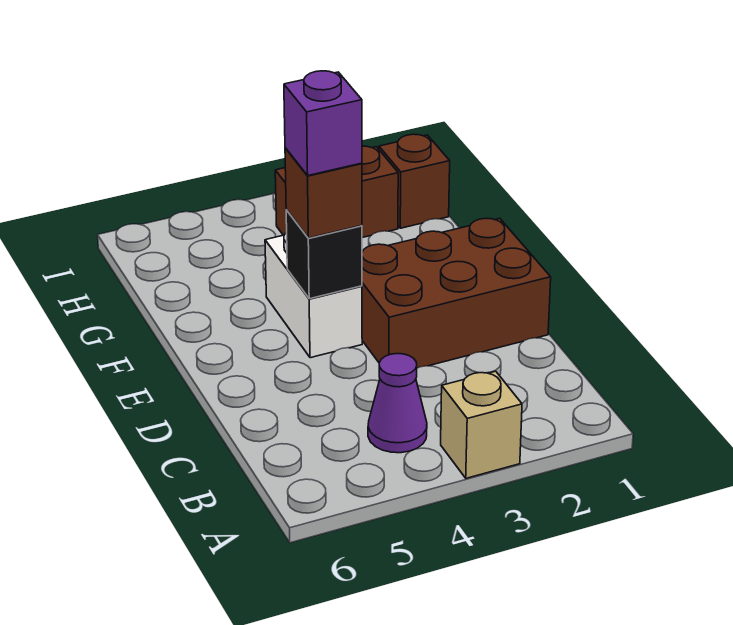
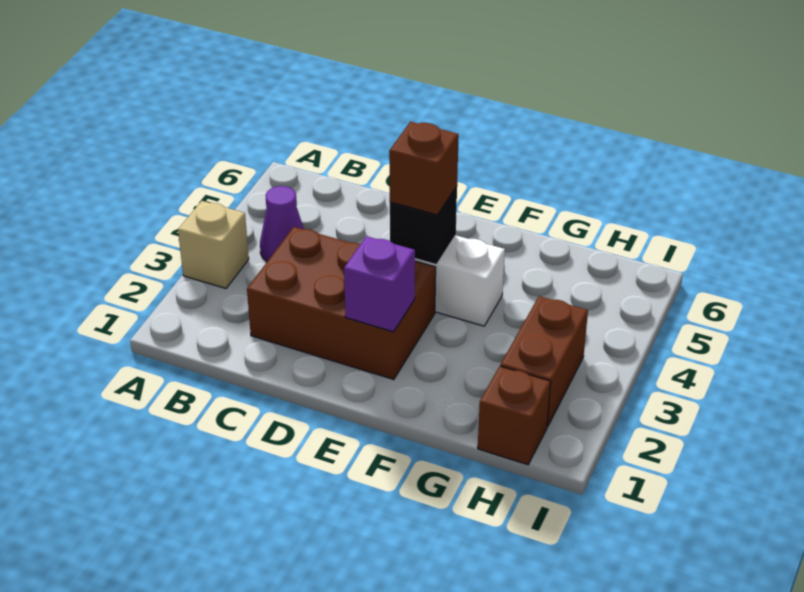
brown 2x3 brick [362,218,551,368] -> brown 2x3 brick turned to [247,227,436,380]
purple 1x1 brick [284,71,362,175] -> purple 1x1 brick moved to [344,236,415,332]

